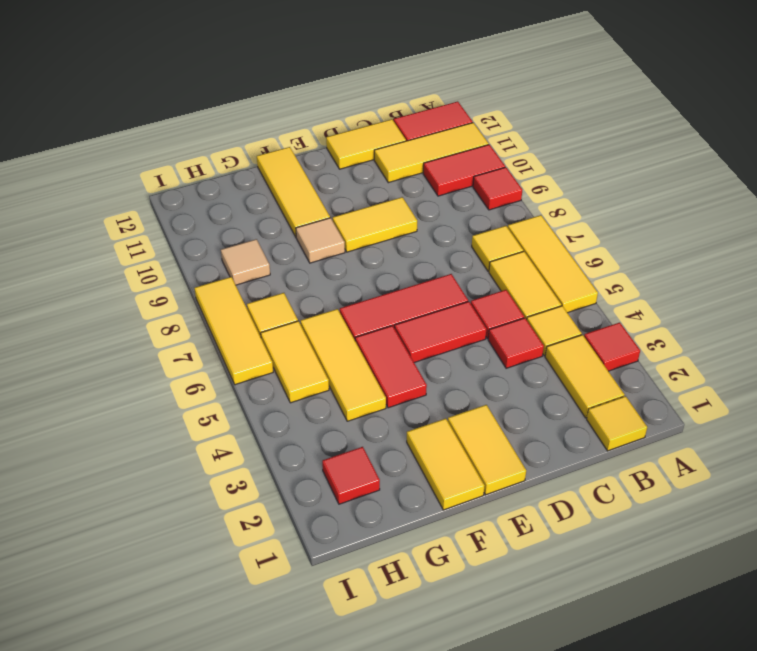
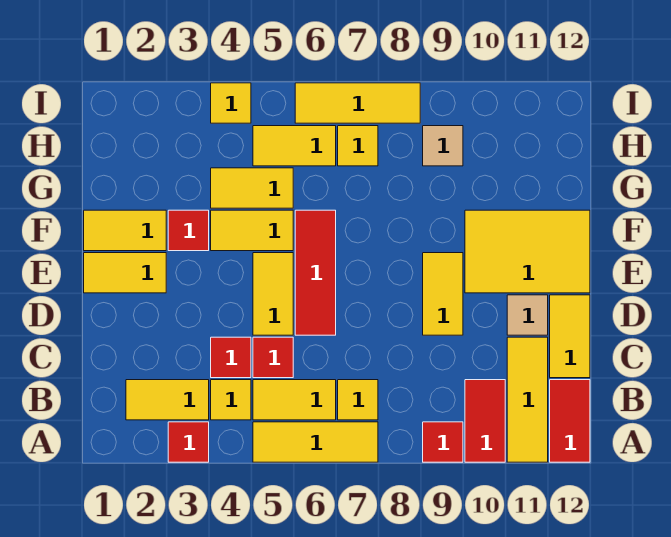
yellow 1x1 tile [587,396,647,451] -> yellow 1x1 tile moved to [211,83,251,123]
red 1x2 tile [394,302,486,363] -> yellow 1x2 tile [253,253,293,335]
red 1x2 tile [355,326,427,408] -> yellow 1x2 tile [211,210,293,251]
tan 1x1 tile [296,218,345,263] -> tan 1x1 tile moved to [507,295,548,335]
yellow 1x3 tile [257,147,330,237] -> yellow 2x3 tile [465,210,590,293]
yellow 1x3 tile [301,309,386,421] -> yellow 1x2 tile [211,168,293,208]
red 1x1 tile [322,447,380,504] -> red 1x1 tile moved to [168,210,209,251]

